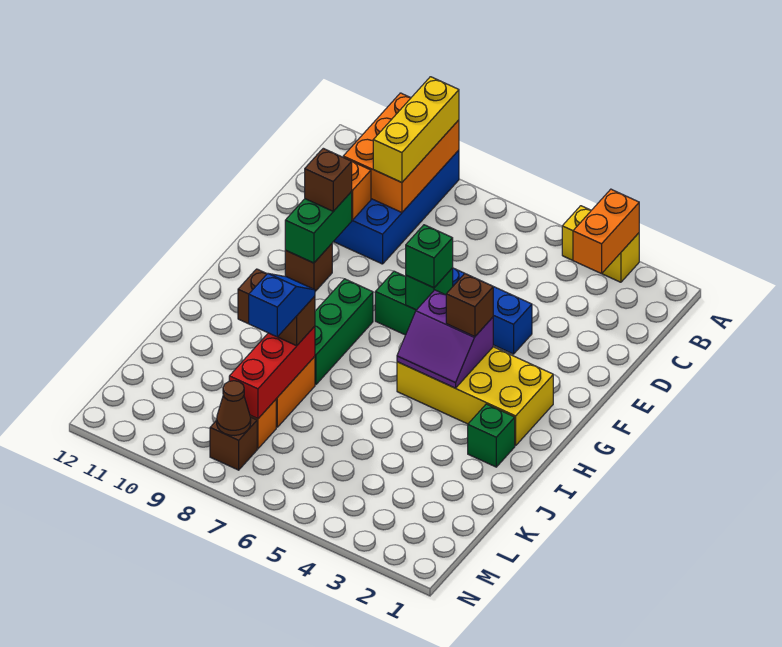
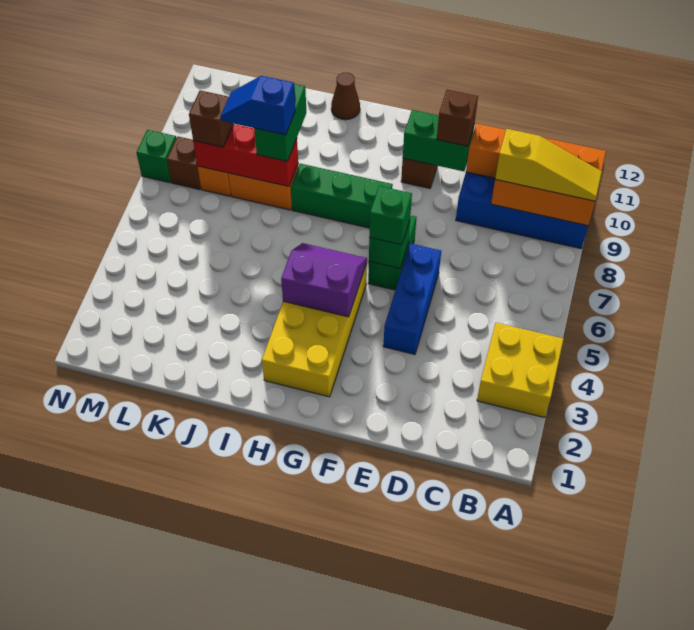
yellow 1x2 brick [562,206,639,282] -> yellow 2x2 brick [477,323,563,417]
orange 1x2 brick [573,189,639,274] -> none
yellow 1x3 brick [373,77,459,182] -> yellow 1x3 slope [495,129,602,201]
purple 2x2 slope [397,290,493,388] -> purple 2x2 slope turned to [281,243,367,317]
brown 1x1 brick [446,274,493,337] -> brown 1x1 brick moved to [189,91,233,147]
green 1x1 brick [468,404,515,467] -> green 1x1 brick moved to [136,130,176,183]
brown 1x2 brick [238,269,315,346] -> green 1x2 brick [254,84,306,161]
blue 1x2 slope [249,274,315,337] -> blue 1x2 slope turned to [221,76,295,135]
brown 1x1 cone [217,381,251,435] -> brown 1x1 cone moved to [331,73,360,120]

